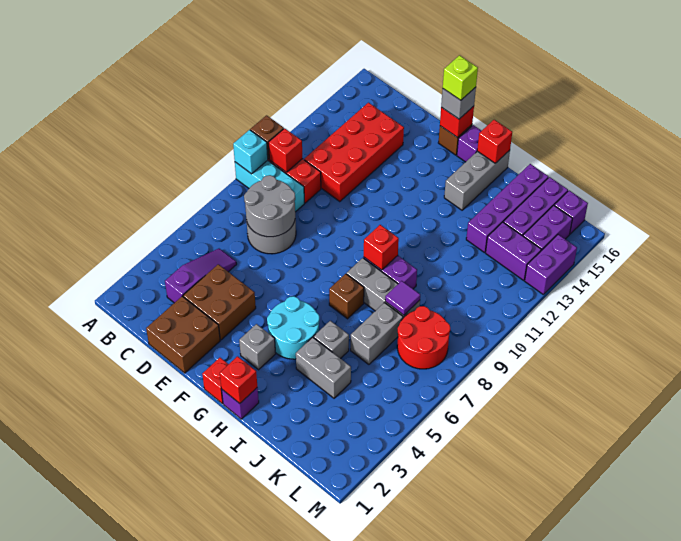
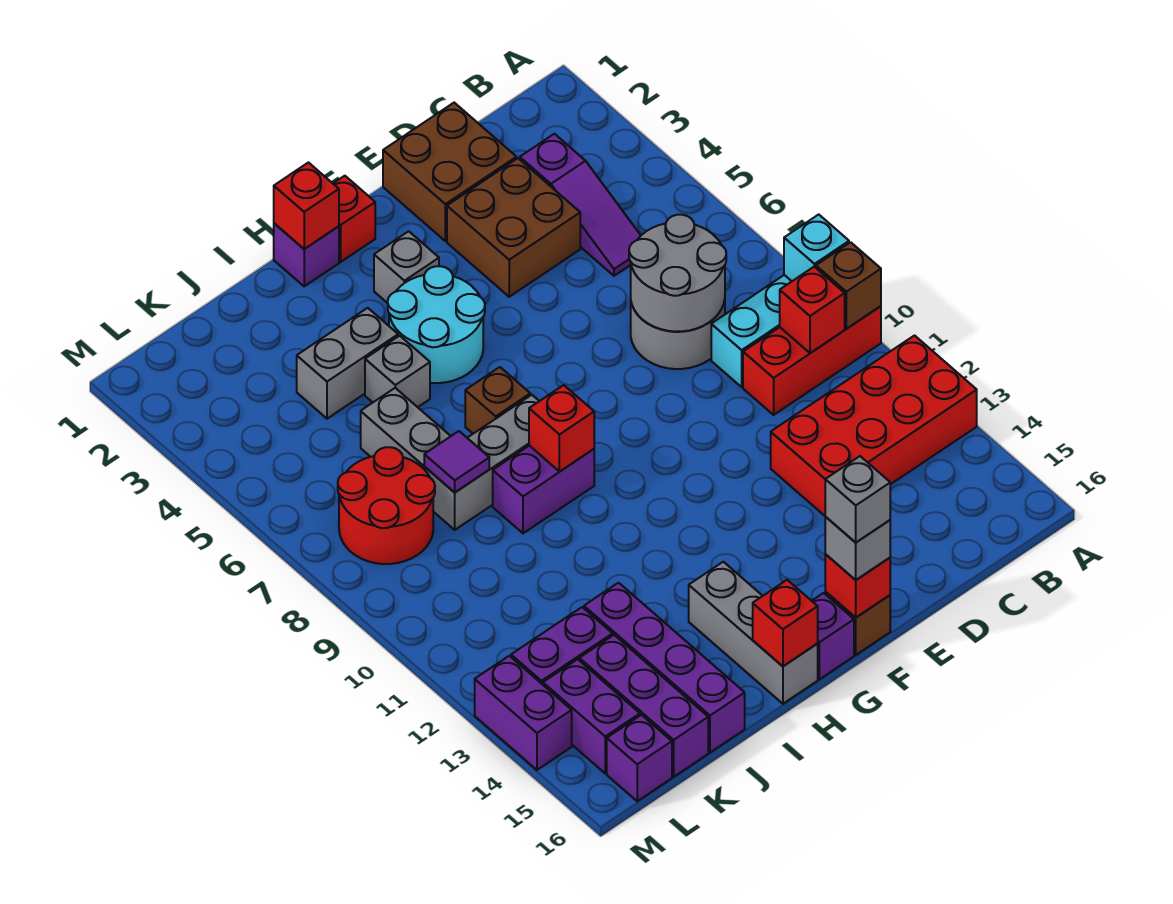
red 2x4 brick [304,103,404,202] -> red 2x4 brick turned to [771,336,977,516]
lime 1x1 brick [443,55,478,100] -> grey 1x1 brick [825,456,890,543]

